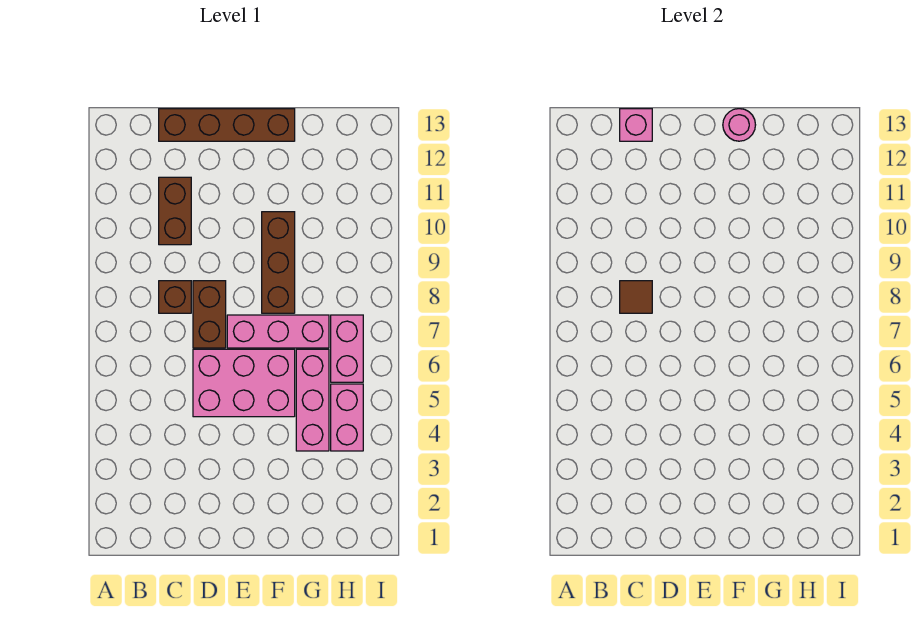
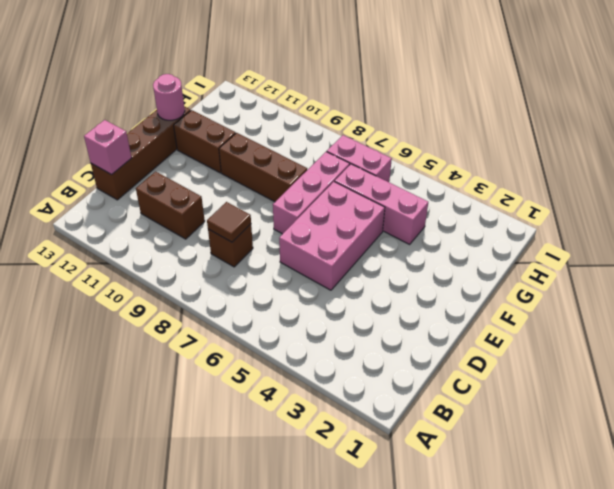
brown 1x2 brick [193,281,226,348] -> brown 1x2 brick moved to [174,110,236,173]
pink 1x2 brick [331,384,363,451] -> none

